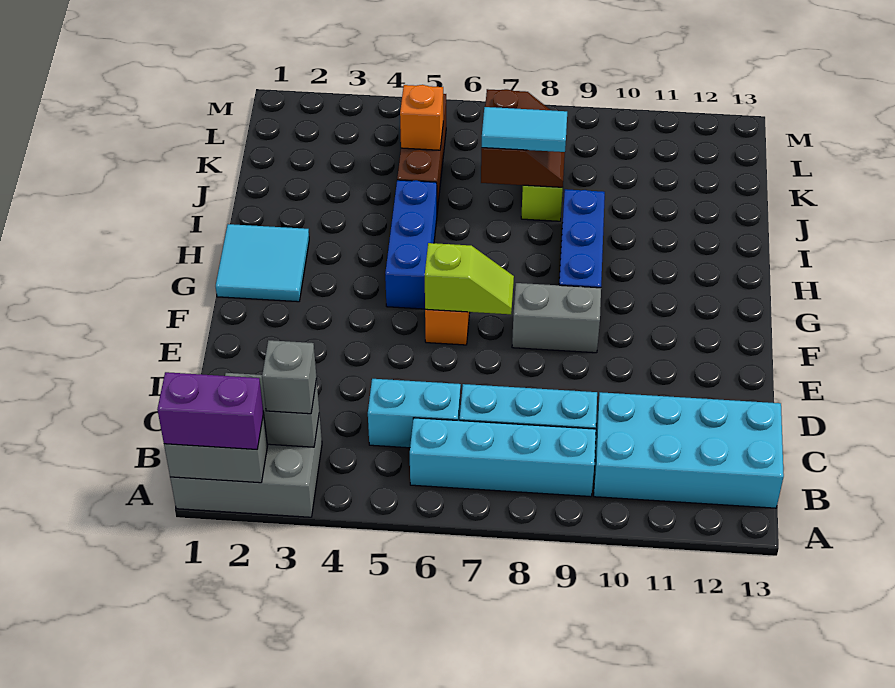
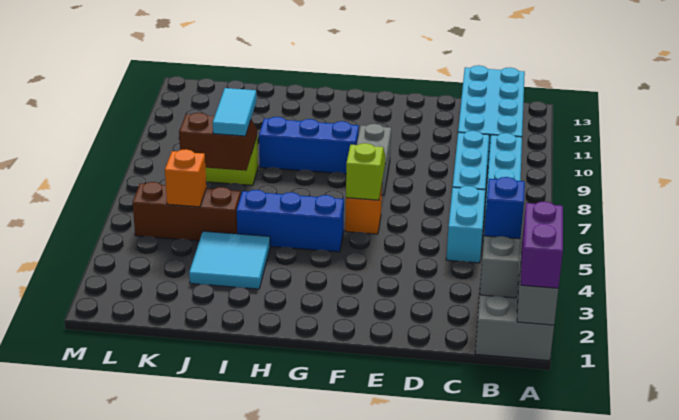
grey 1x1 brick [262,340,317,414] -> blue 1x1 brick [484,177,525,239]
cyan 2x2 tile [216,224,309,302] -> cyan 2x2 tile moved to [189,231,270,289]

